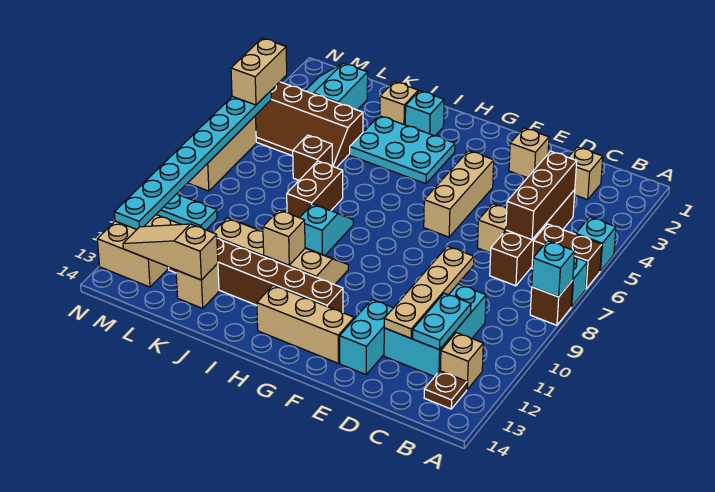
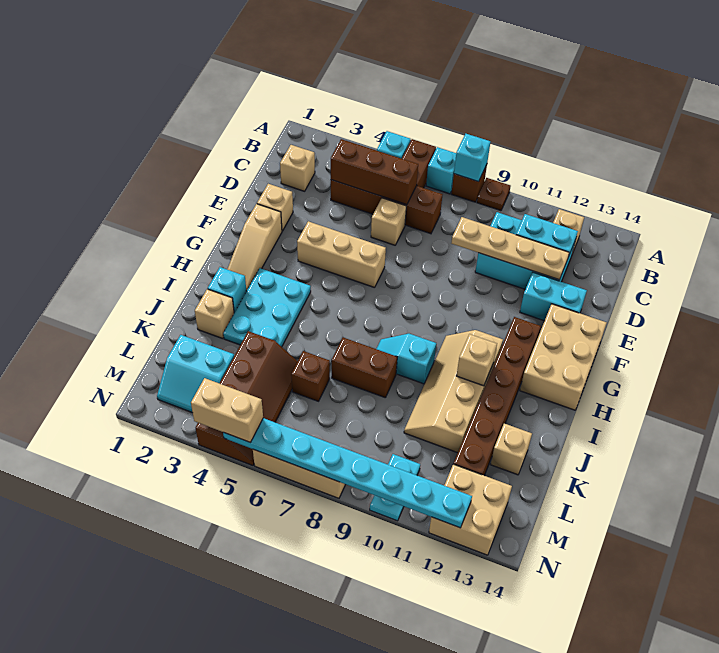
brown 1x1 plate [424,371,467,409] -> brown 1x1 plate moved to [477,178,510,211]
tan 1x3 brick [257,285,354,363] -> tan 2x3 brick [520,304,607,410]
tan 1x3 slope [123,224,218,280] -> tan 1x3 slope moved to [227,204,282,291]

